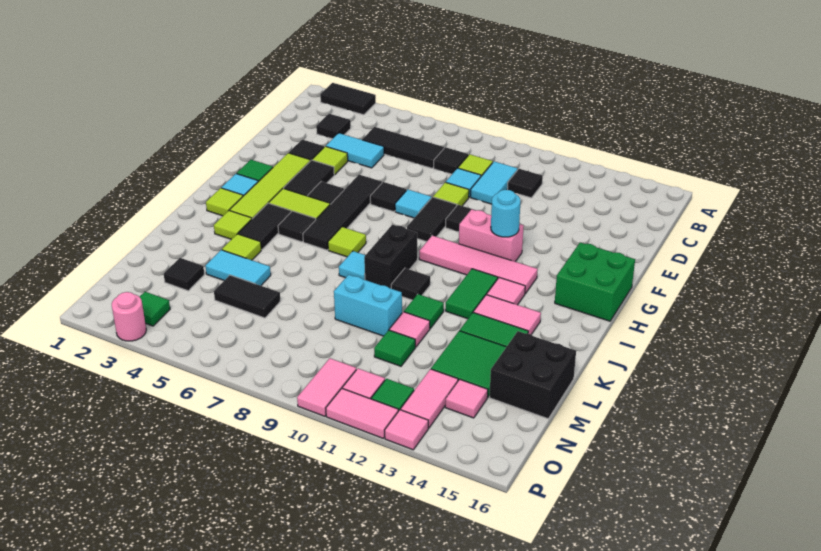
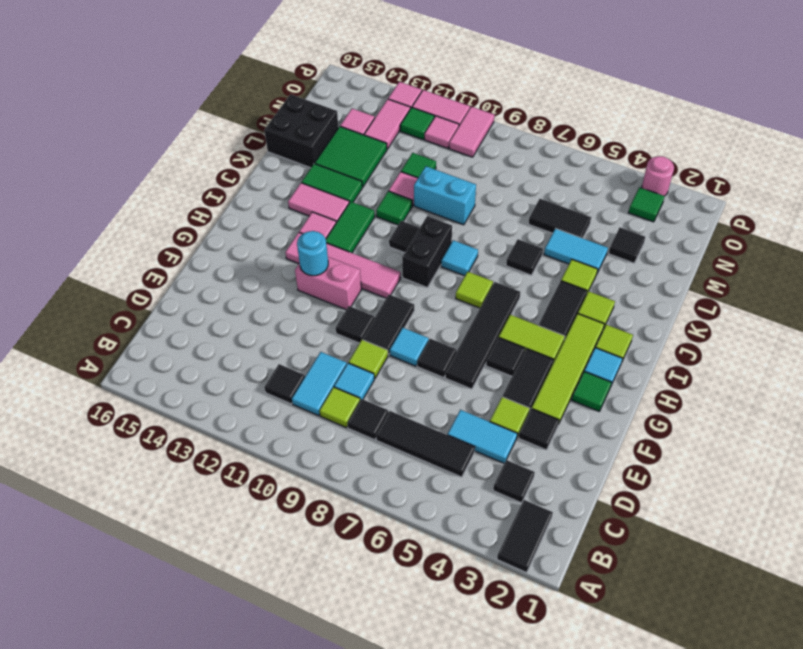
black 1x2 tile [320,83,376,115] -> black 1x2 tile turned to [497,500,553,573]
green 2x2 brick [555,243,635,321] -> none
black 1x1 tile [278,211,316,242] -> black 1x1 tile moved to [506,239,543,275]

